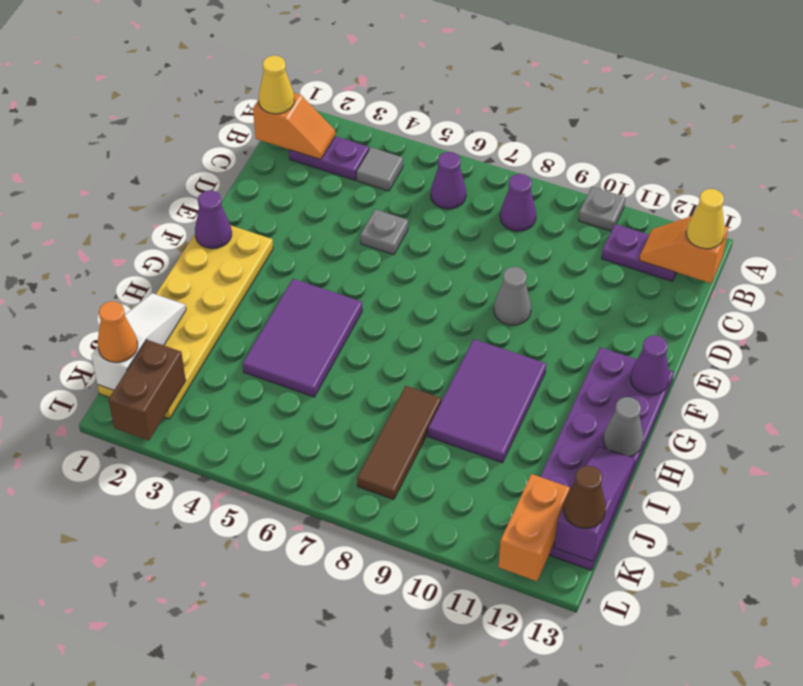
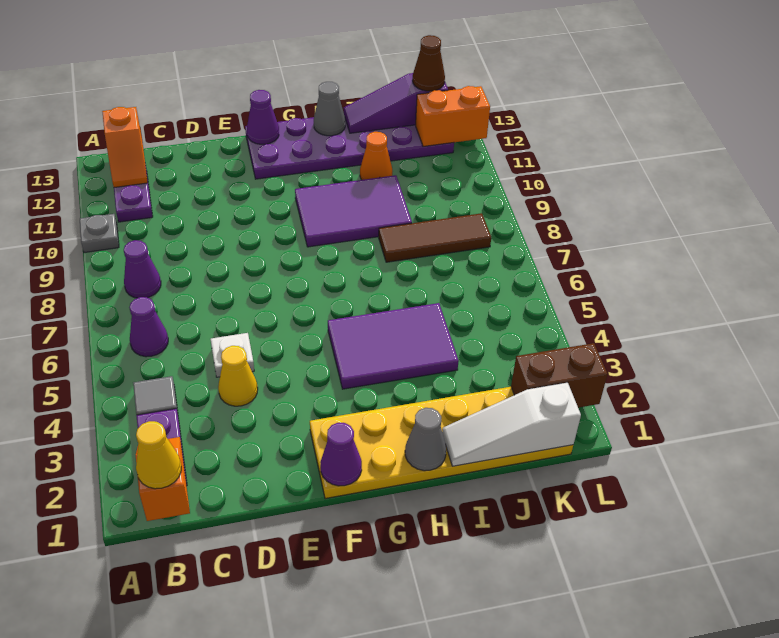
yellow 1x1 cone [686,189,725,249] -> yellow 1x1 cone moved to [218,346,258,406]
grey 1x1 plate [360,209,408,255] -> white 1x1 plate [211,333,254,377]
grey 1x1 cone [494,267,531,325] -> grey 1x1 cone moved to [405,408,446,471]
orange 1x1 cone [98,301,138,362] -> orange 1x1 cone moved to [360,132,392,180]

